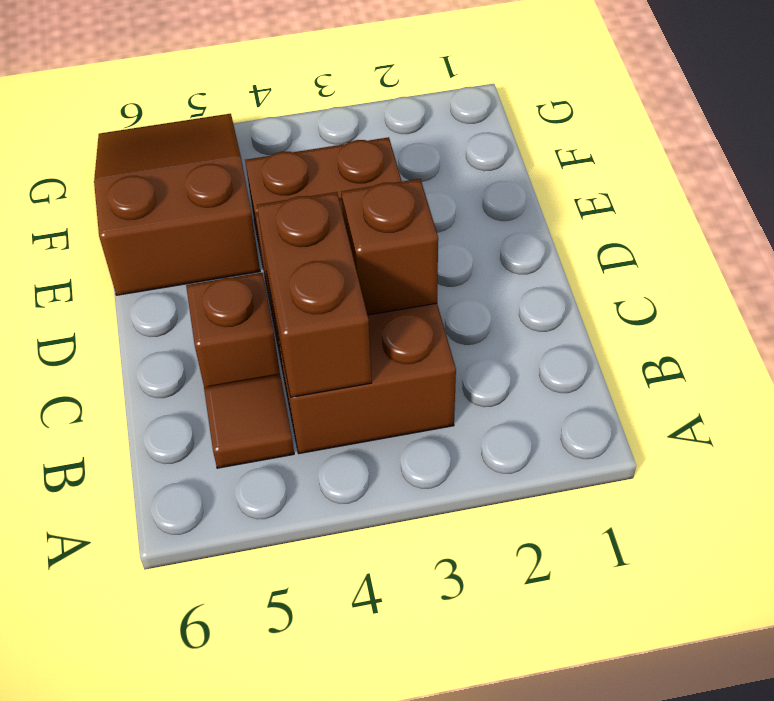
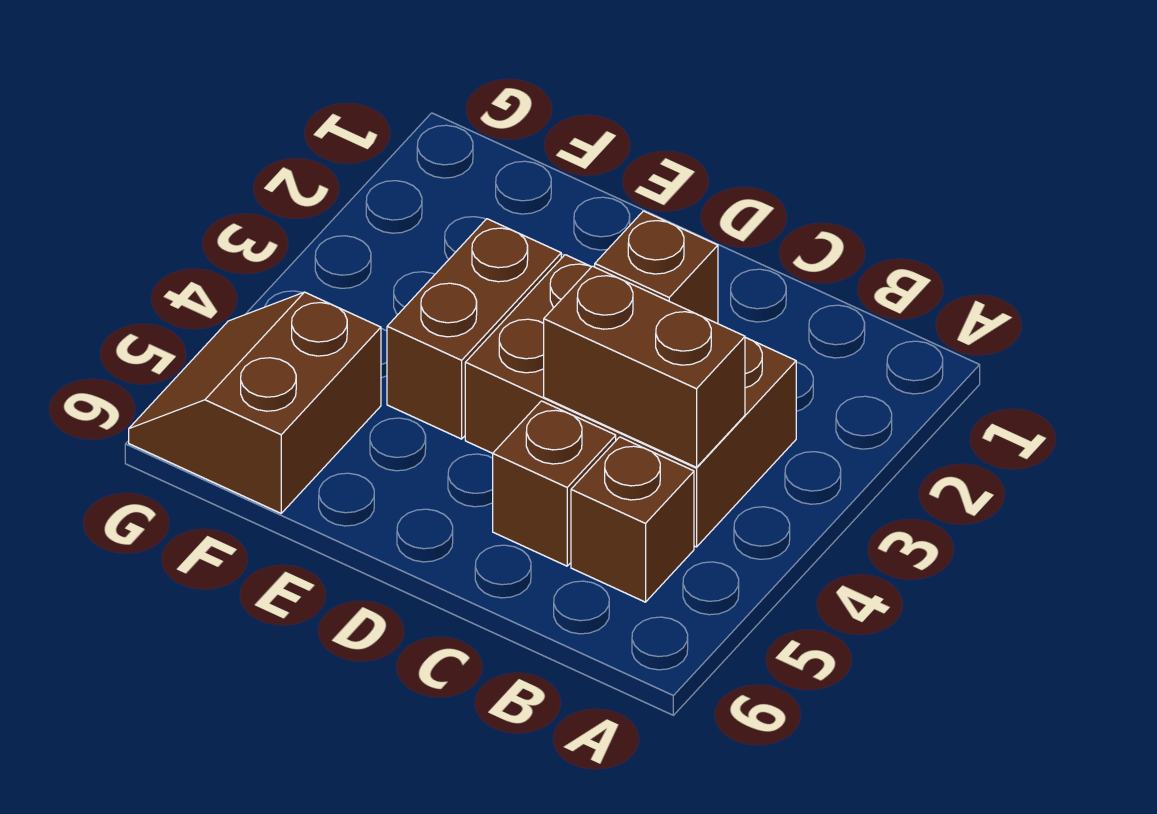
brown 1x1 tile [204,374,294,468] -> brown 1x1 brick [571,437,694,602]
brown 2x3 slope [94,114,260,295] -> brown 2x2 slope [129,292,381,513]

